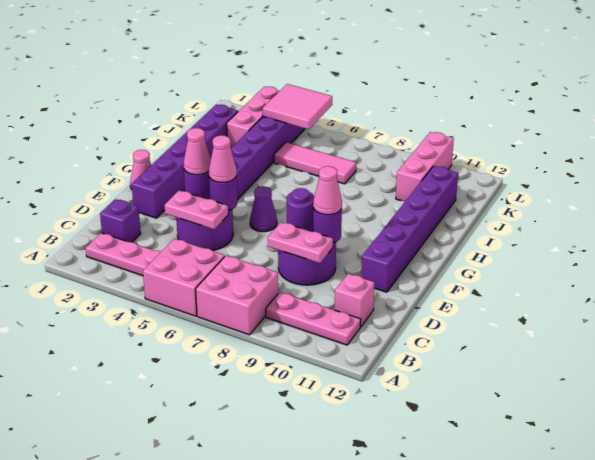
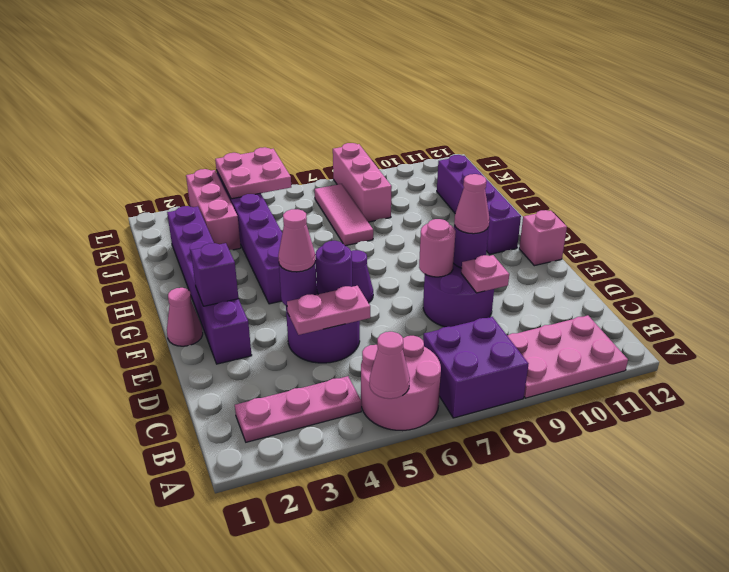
pink 2x2 brick [143,239,225,316] -> pink 2x2 round brick [361,336,441,431]
pink 2x2 brick [196,256,278,335] -> purple 2x2 brick [423,317,528,418]
pink 1x3 plate [266,292,361,345] -> pink 2x3 plate [508,315,628,398]
purple 1x1 brick [100,199,141,242] -> purple 1x1 brick moved to [191,243,239,306]
pink 1x1 brick [335,274,375,327] -> pink 1x1 brick moved to [519,210,567,266]
pink 1x2 plate [268,222,333,263] -> pink 1x1 plate [461,255,509,293]
pink 1x1 cone [209,135,237,182] -> pink 1x1 cone moved to [370,332,410,399]
purple 1x1 round brick [287,188,314,232] -> pink 1x1 round brick [419,219,456,277]
purple 1x6 brick [361,166,458,292] -> purple 1x4 brick [437,155,521,254]
pink 1x3 tile [274,142,356,184] -> pink 1x3 tile turned to [315,184,373,246]
pink 1x3 brick [396,132,454,201] -> pink 1x3 brick moved to [333,143,392,222]
pink 2x2 tile [263,84,332,129] -> pink 2x2 plate [215,147,291,199]

